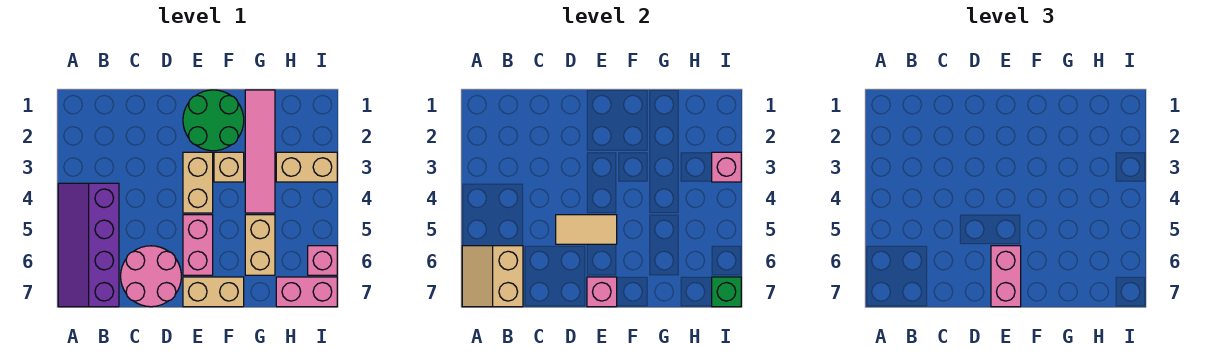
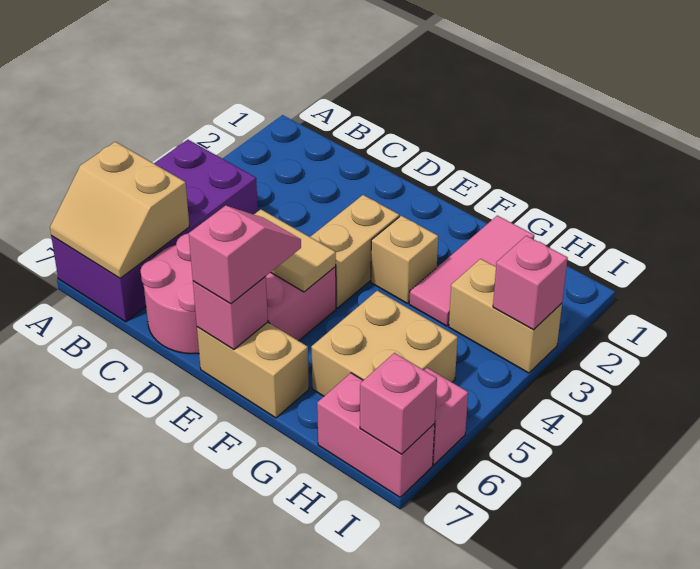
purple 2x4 slope [58,183,119,307] -> purple 2x4 brick [51,140,258,322]
tan 2x2 slope [462,246,523,307] -> tan 2x2 slope turned to [50,142,189,278]
green 2x2 round brick [183,90,244,151] -> none
pink 1x2 brick [991,246,1021,307] -> pink 1x2 slope [189,206,301,304]
pink 1x4 tile [245,90,275,213] -> pink 1x3 tile [409,216,534,326]
tan 1x2 brick [245,215,275,275] -> tan 2x2 brick [311,290,458,396]
green 1x1 brick [712,277,741,307] -> pink 1x1 brick [360,353,437,454]

